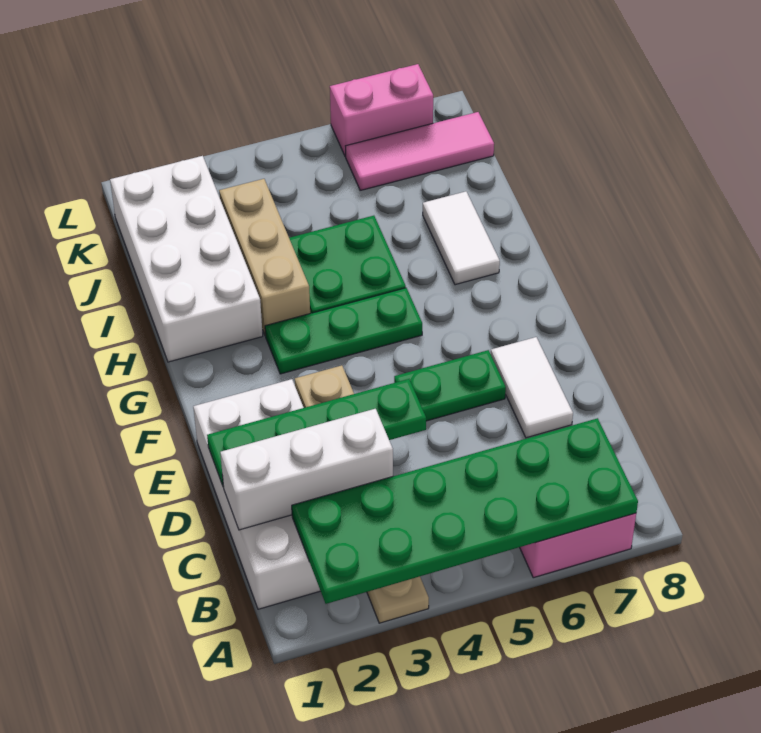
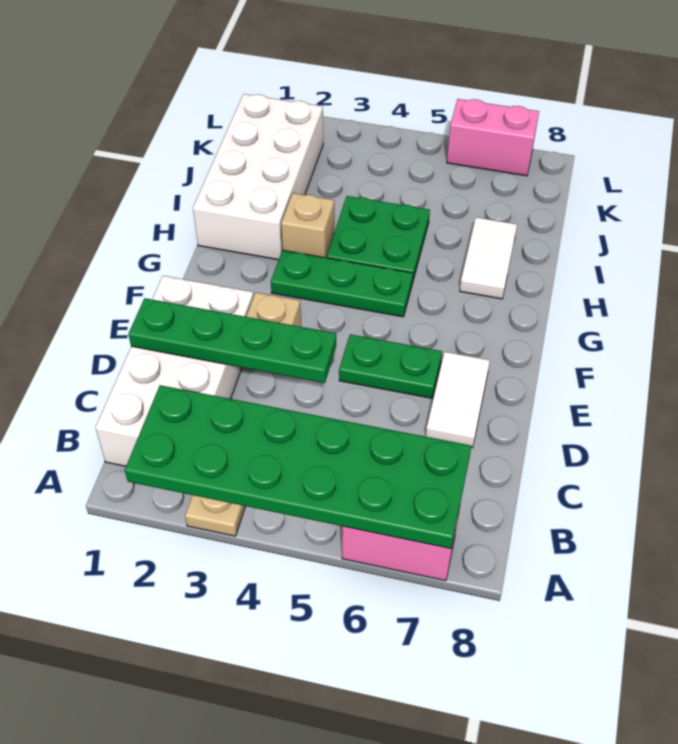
white 1x3 brick [220,409,393,530] -> none
tan 1x3 brick [219,179,310,336] -> tan 1x1 brick [281,193,334,258]
pink 1x3 tile [346,112,494,190] -> none

